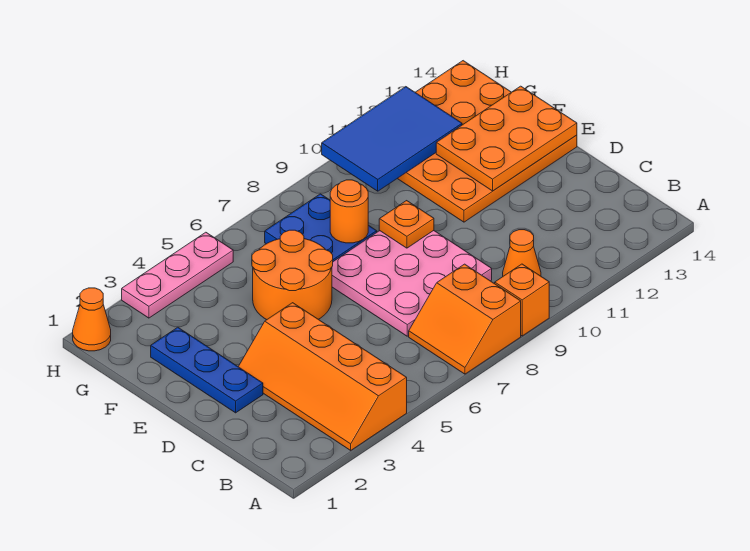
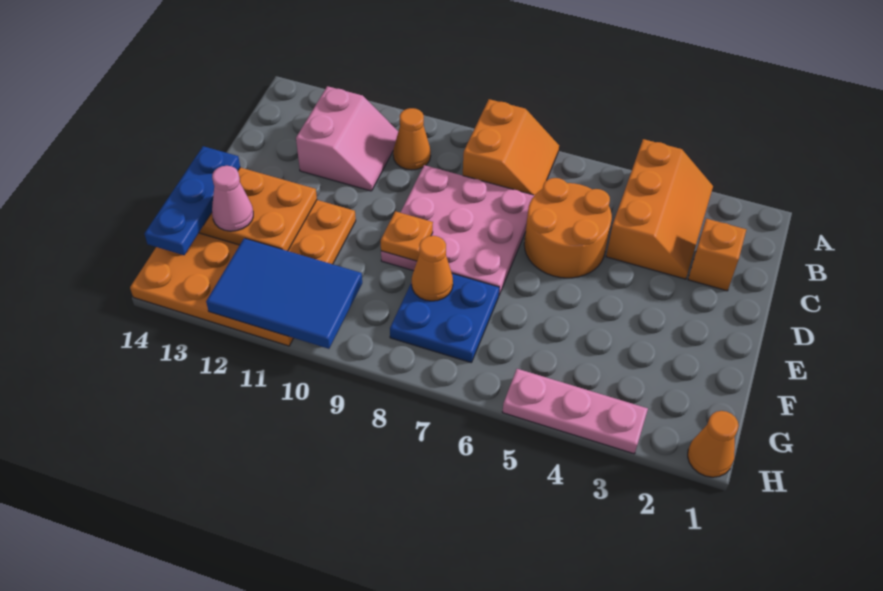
orange 2x4 slope [238,303,407,450] -> orange 2x3 slope [606,139,713,279]
orange 1x1 brick [495,264,549,336] -> orange 1x1 brick moved to [688,219,746,291]
none -> pink 2x2 slope [296,86,398,191]
blue 1x3 plate [151,327,263,413] -> blue 1x3 plate moved to [145,146,240,255]
orange 2x2 round brick [252,230,333,320] -> orange 2x2 round brick moved to [524,178,612,278]
orange 1x1 round brick [330,180,368,243] -> orange 1x1 cone [412,236,453,301]
none -> pink 1x1 cone [212,166,253,231]

